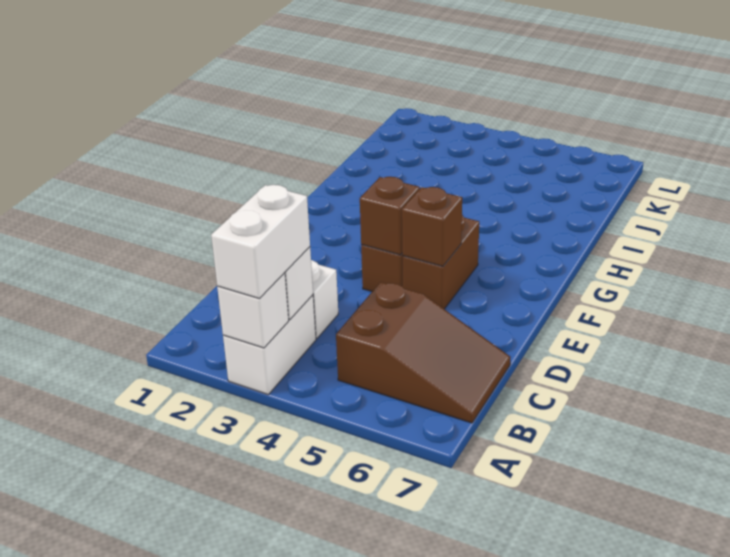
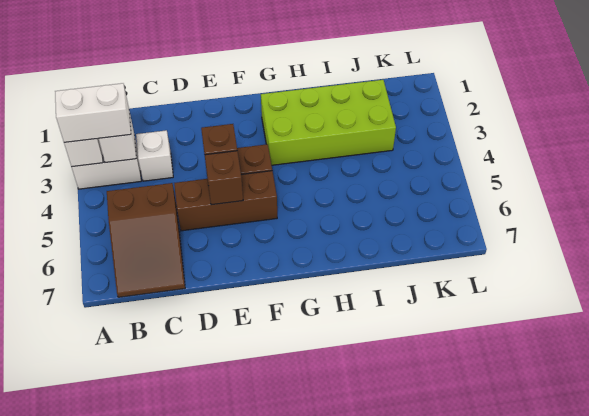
brown 1x2 brick [403,215,479,309] -> brown 1x3 brick [174,171,277,231]
none -> lime 2x4 brick [261,80,396,165]

